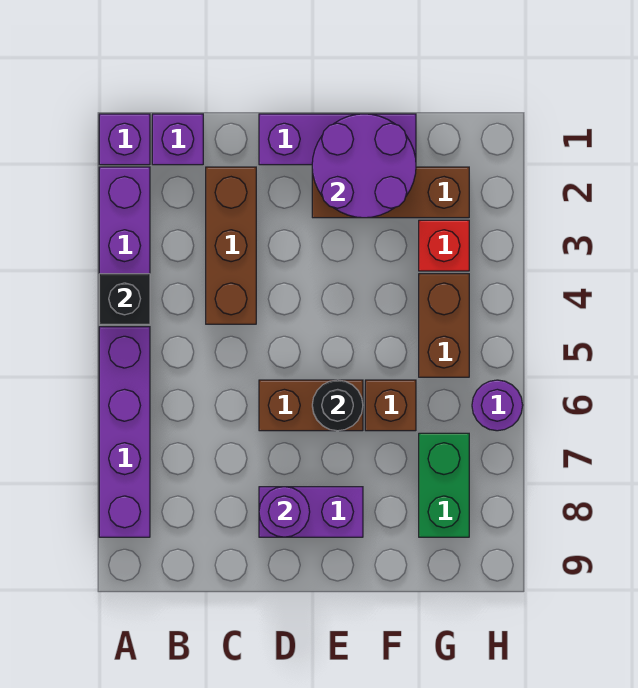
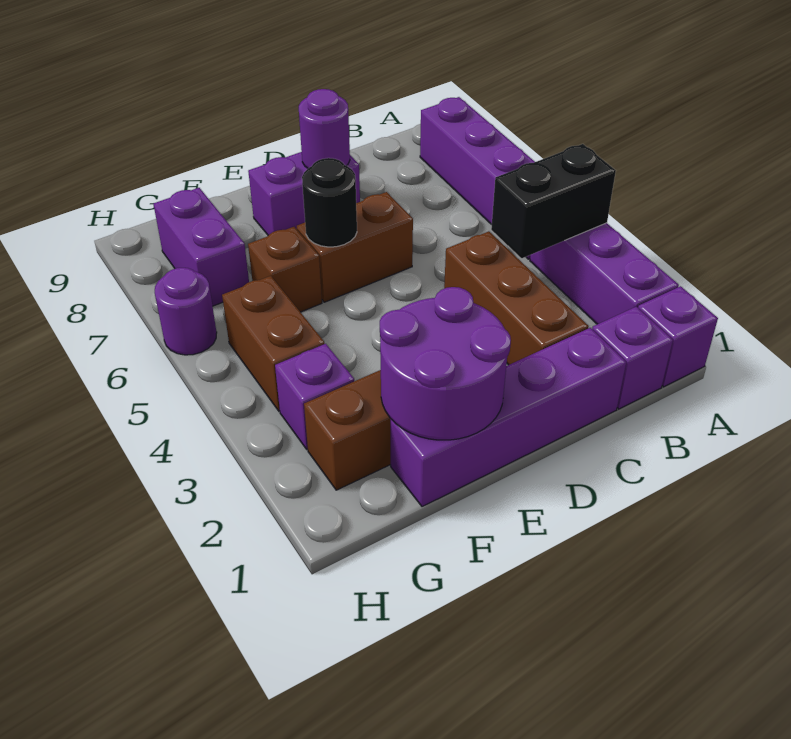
black 1x1 brick [99,274,150,324] -> black 1x2 brick [491,144,616,258]
purple 1x3 brick [259,114,416,165] -> purple 1x4 brick [391,328,626,507]
red 1x1 brick [419,220,469,271] -> purple 1x1 brick [275,344,354,449]
green 1x2 brick [419,433,469,537] -> purple 1x2 brick [154,188,249,306]

